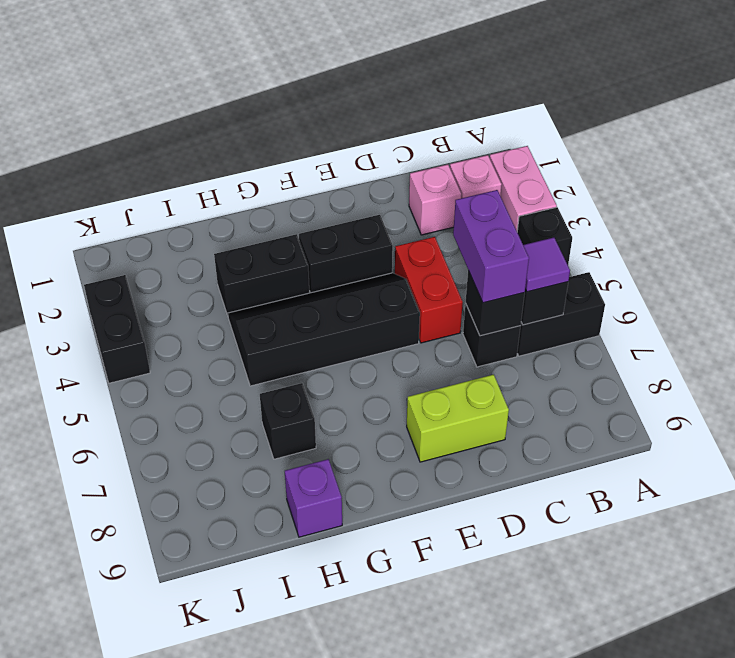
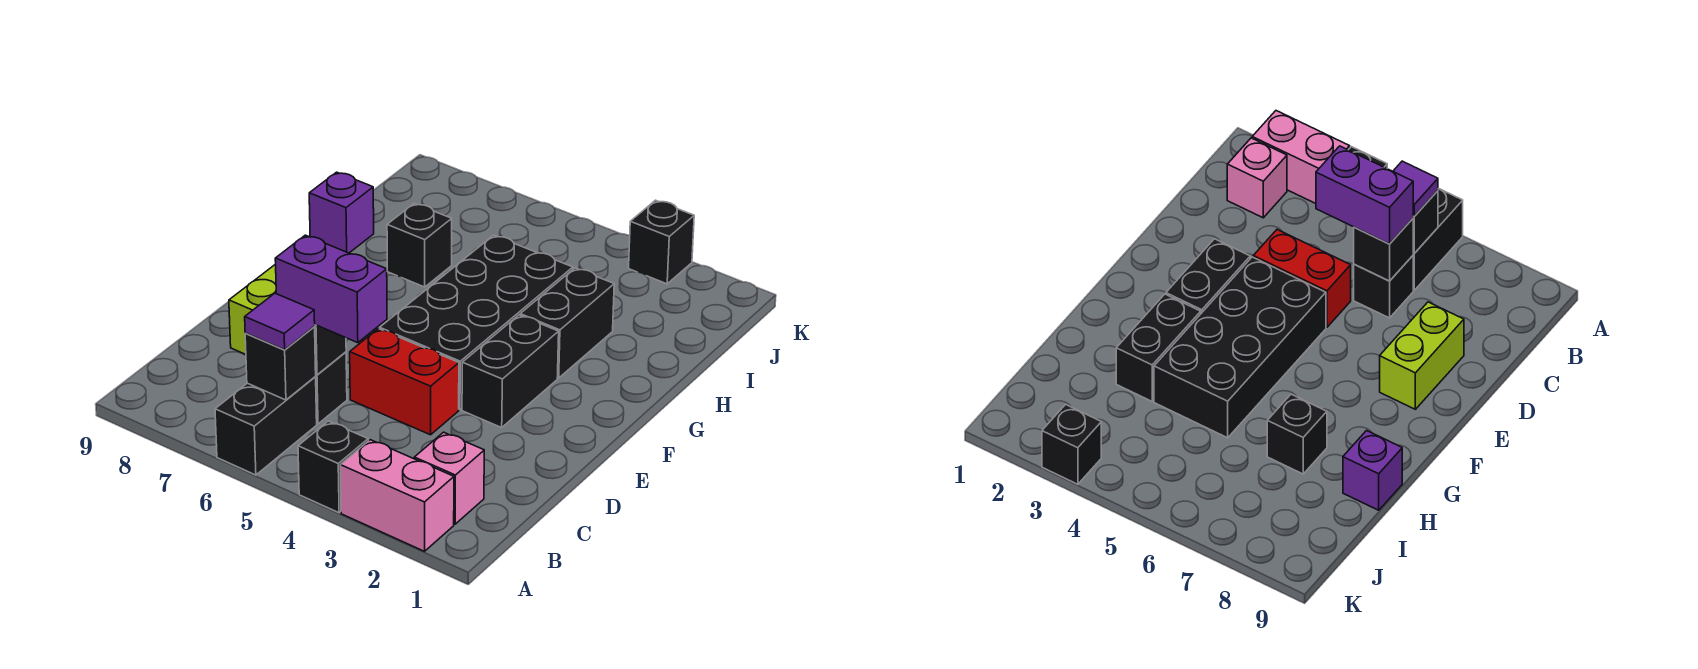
pink 1x1 brick [409,164,461,235] -> none
black 2x4 slope [228,273,420,386] -> black 2x4 brick [380,235,573,410]
black 1x2 brick [84,275,150,383] -> black 1x1 brick [629,200,694,284]

